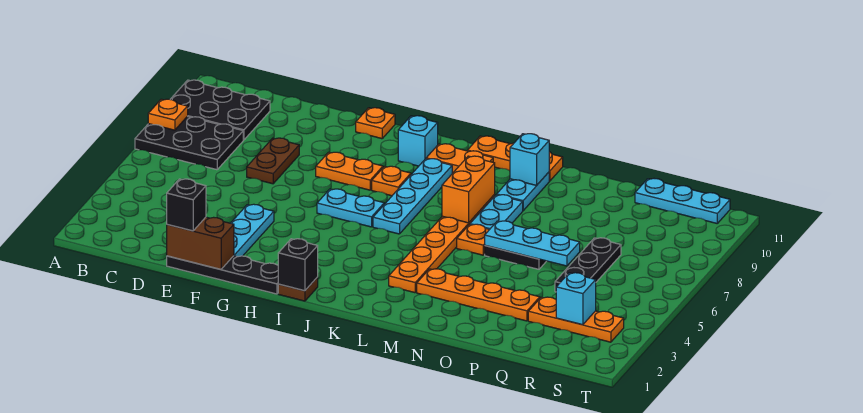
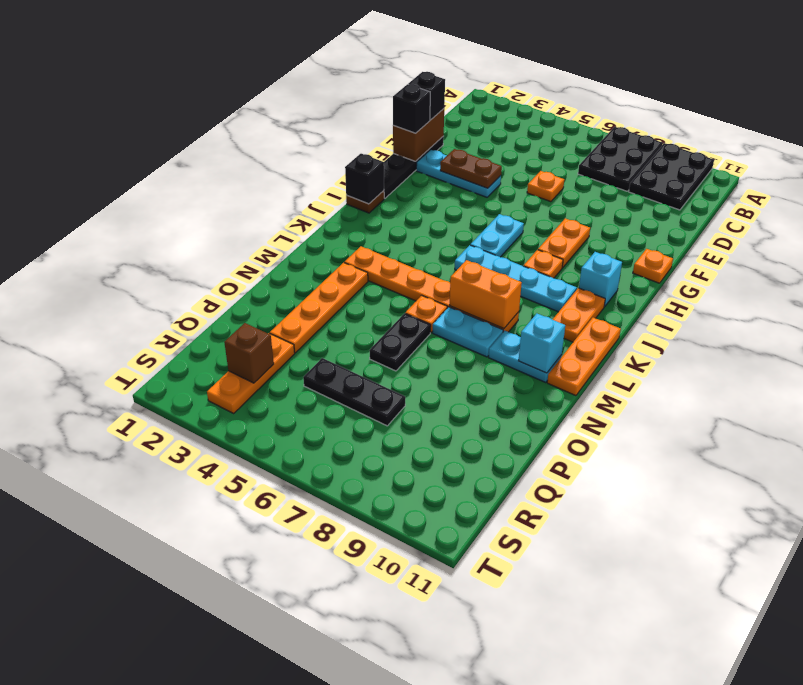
orange 1x1 plate [148,99,188,130] -> orange 1x1 plate moved to [527,171,564,202]
brown 1x2 plate [247,138,299,184] -> brown 1x2 plate moved to [440,149,502,188]
none -> black 1x1 brick [393,84,430,133]
cyan 1x3 plate [485,221,580,266] -> none
cyan 1x3 plate [635,179,730,223] -> none
cyan 1x1 brick [556,273,596,325] -> brown 1x1 brick [224,323,274,383]

